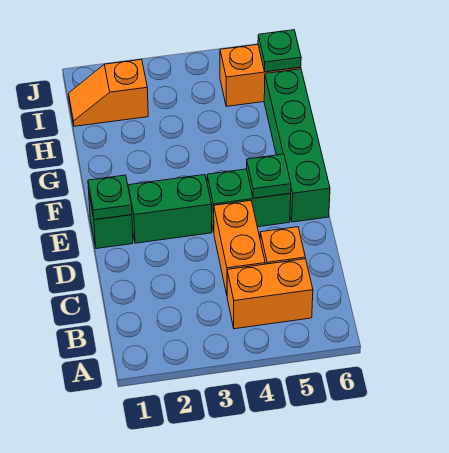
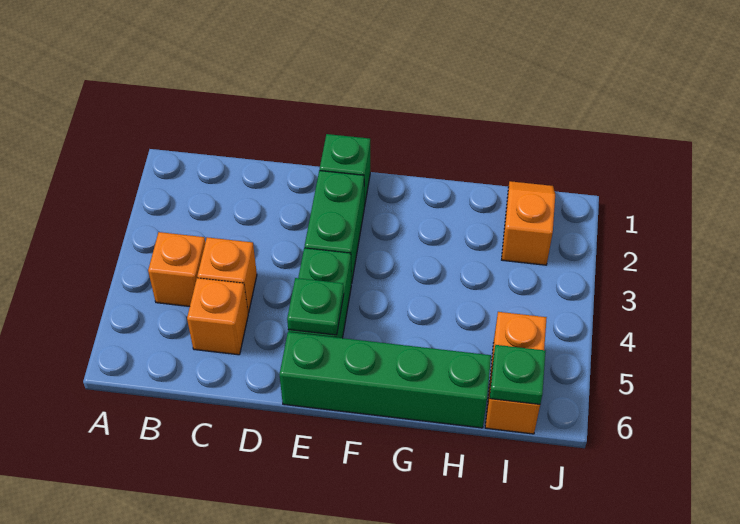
orange 1x2 brick [227,259,313,329] -> orange 1x1 brick [148,232,205,306]
orange 1x2 brick [214,201,265,294] -> orange 1x1 brick [197,237,257,313]
green 1x1 plate [88,175,132,220] -> none

